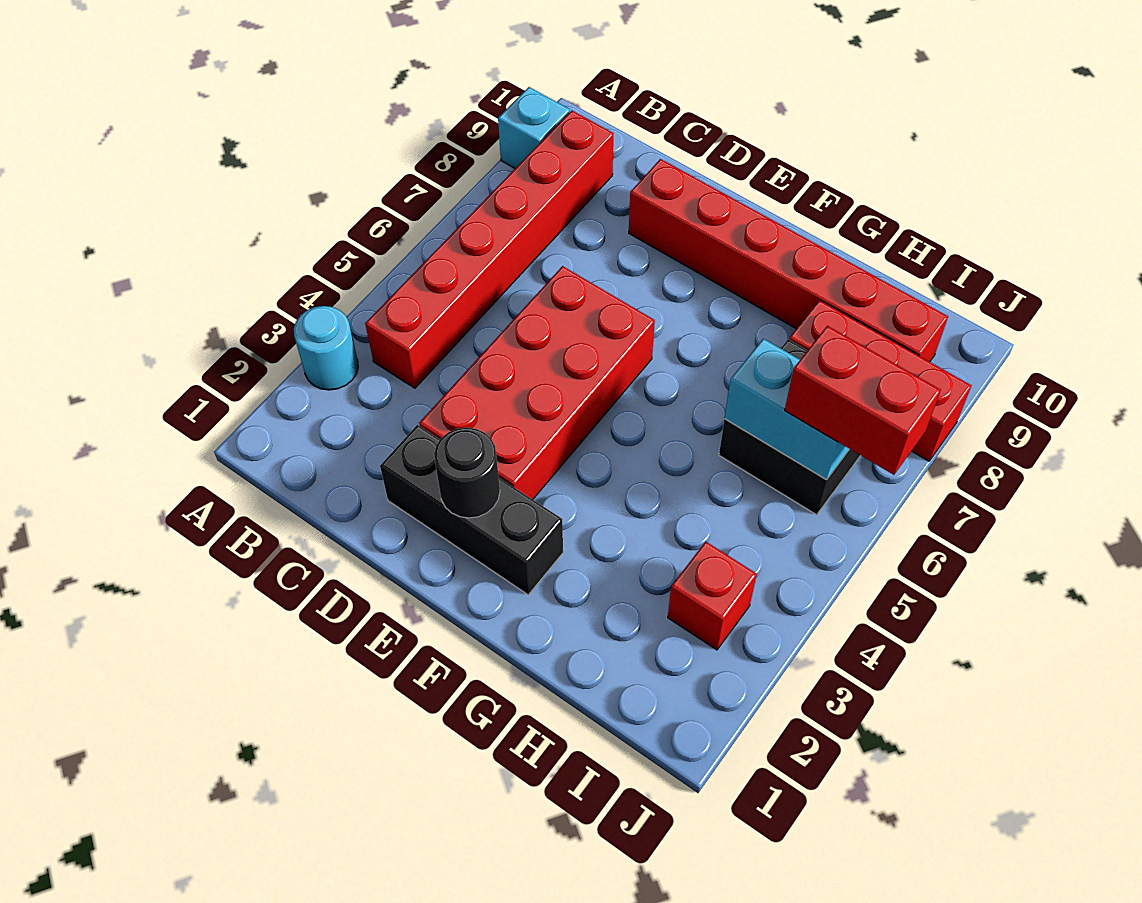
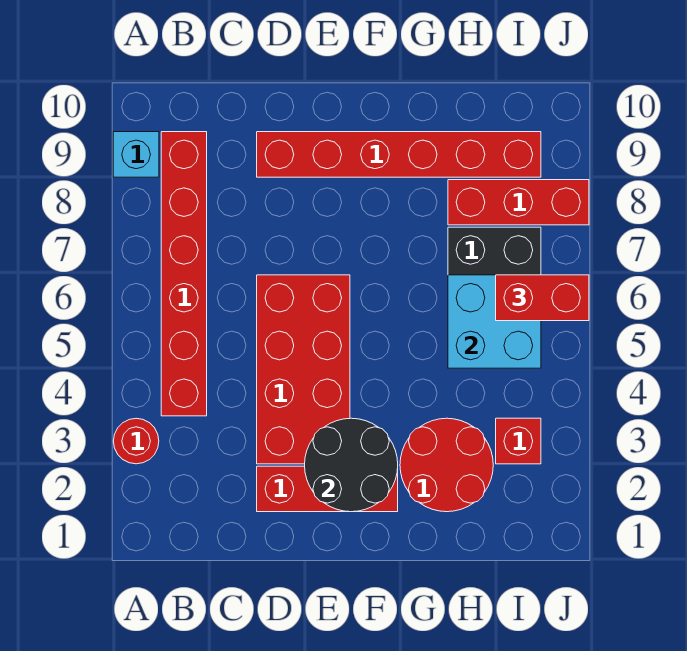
cyan 1x1 round brick [294,306,358,390] -> red 1x1 round brick [113,418,159,464]
black 1x3 brick [380,425,563,595] -> red 1x3 brick [257,466,398,512]
black 1x1 round brick [434,428,500,518] -> black 2x2 round brick [305,418,398,512]
none -> red 2x2 round brick [400,418,493,512]
cyan 1x2 brick [725,339,849,480] -> cyan 2x2 brick [448,275,541,368]

